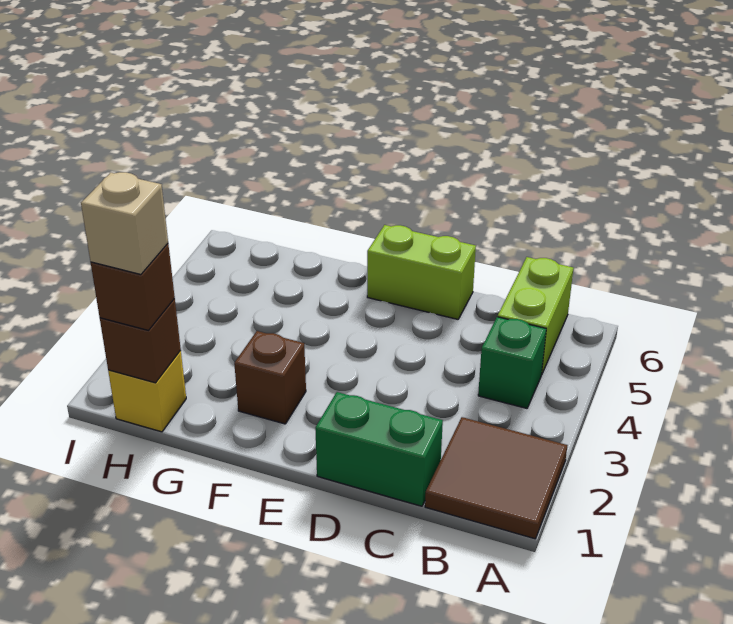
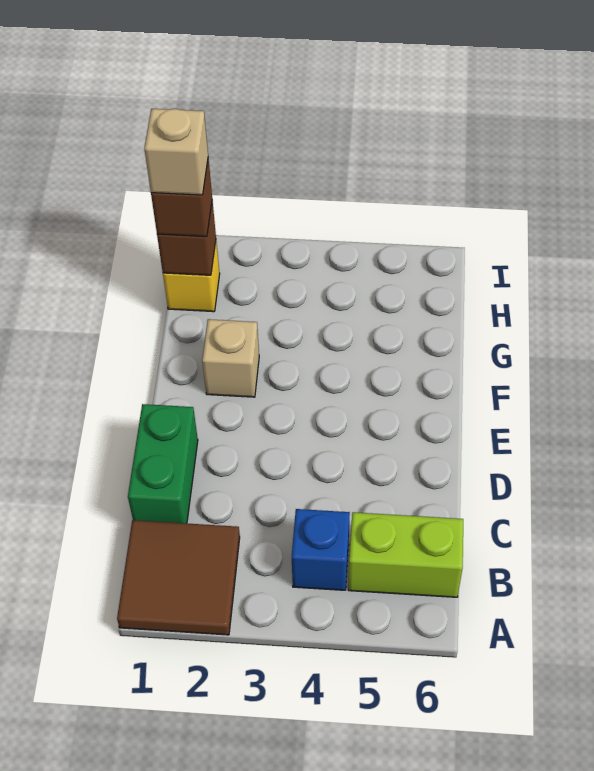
green 1x1 brick [478,317,546,408] -> blue 1x1 brick [292,509,350,590]
lime 1x2 brick [367,225,476,319] -> none
brown 1x1 brick [234,331,306,424] -> tan 1x1 brick [202,319,259,397]

